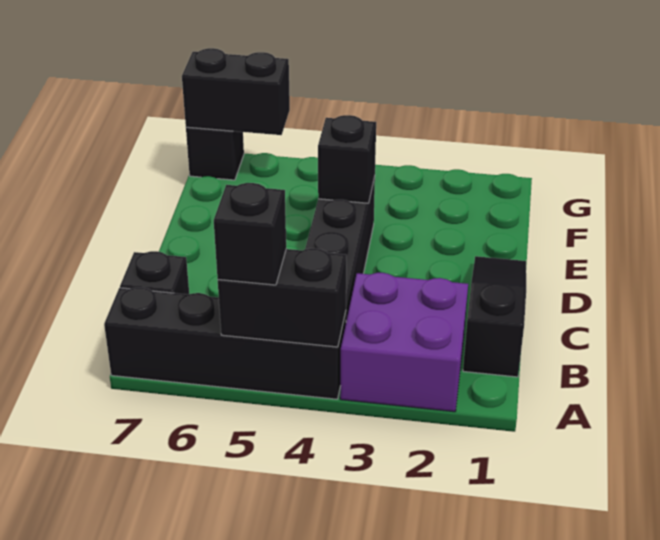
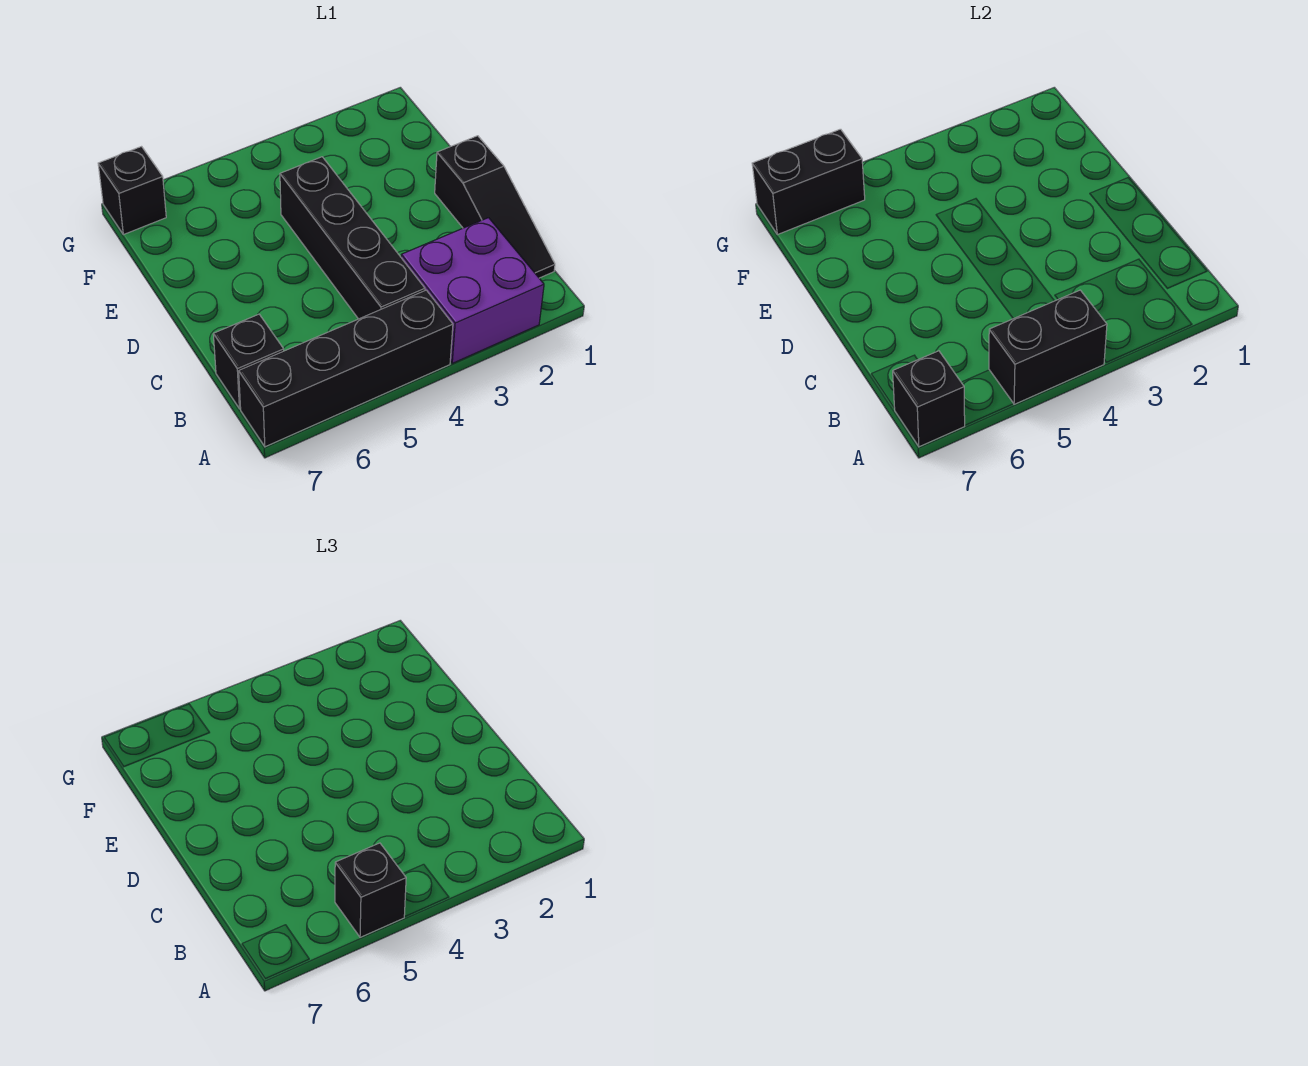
black 1x3 slope [463,256,526,377] -> black 1x3 slope turned to [435,136,555,278]
black 1x1 brick [318,115,376,203] -> black 1x1 brick moved to [893,351,965,447]

